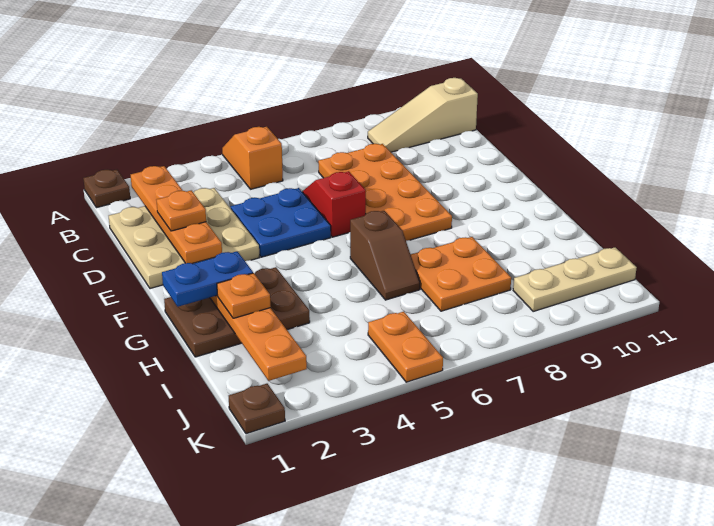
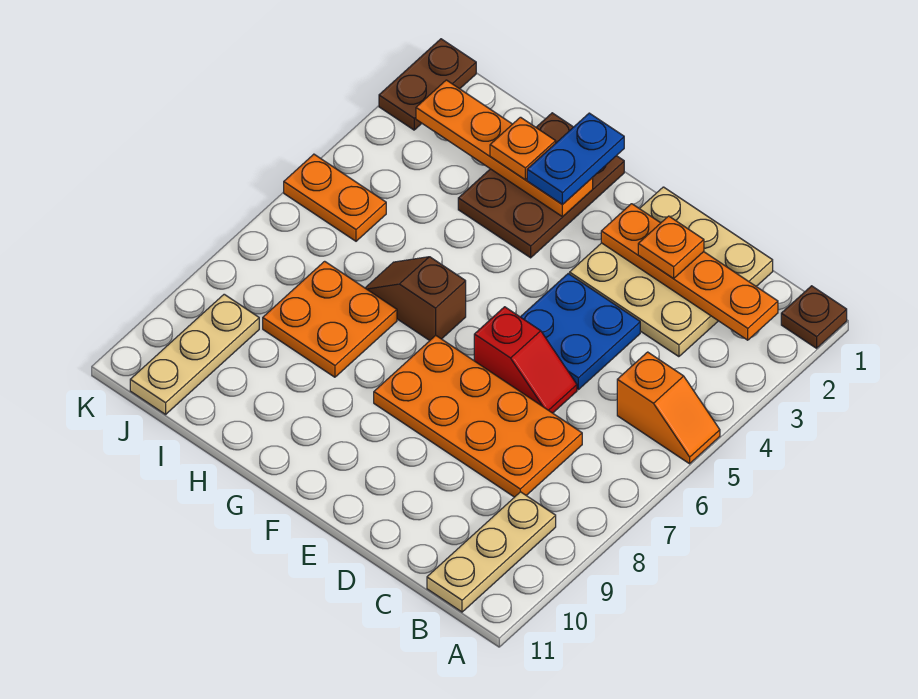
tan 1x3 slope [368,78,478,152] -> tan 1x3 plate [427,492,556,612]
brown 1x1 plate [229,384,285,434] -> brown 1x2 plate [379,39,476,130]

